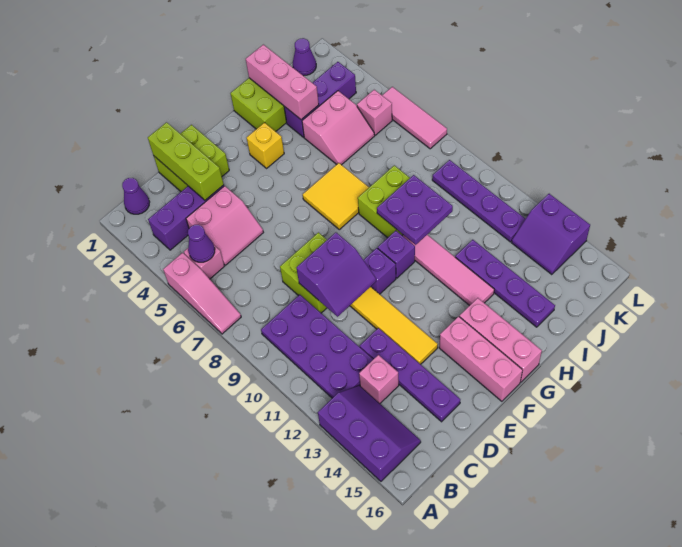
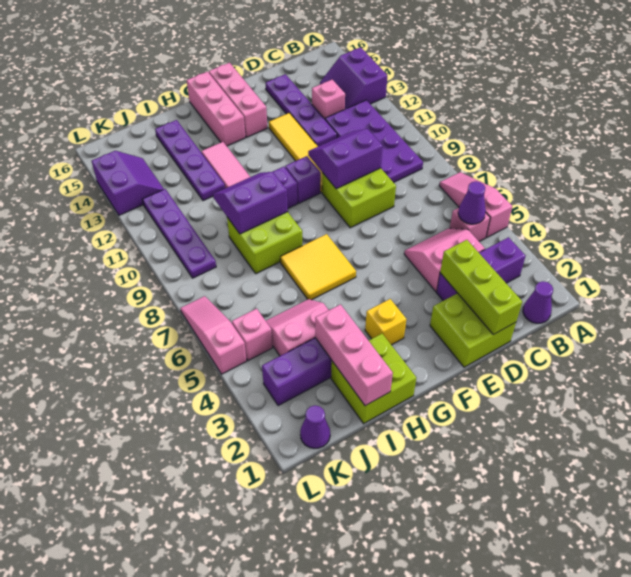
purple 2x3 slope [318,385,421,481] -> purple 2x2 slope [320,47,387,109]
purple 2x2 plate [377,175,453,245] -> purple 2x2 slope [213,172,288,234]
pink 1x3 tile [382,87,447,149] -> pink 1x3 slope [180,296,247,374]

